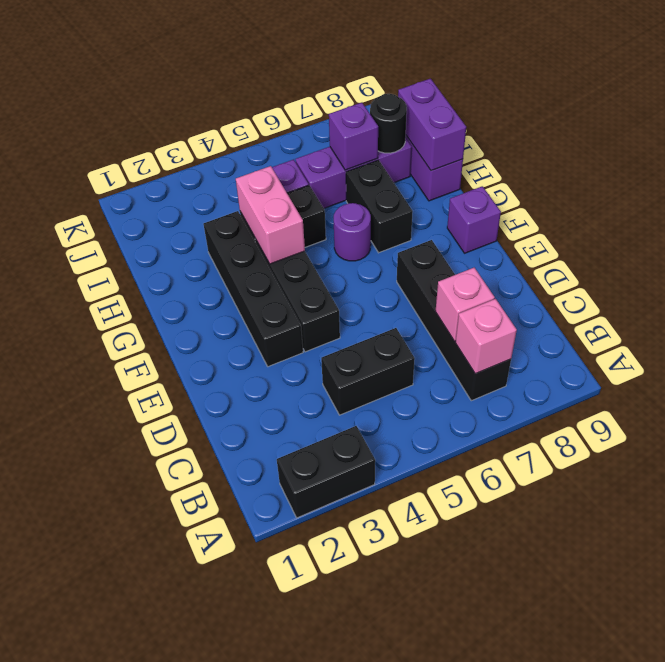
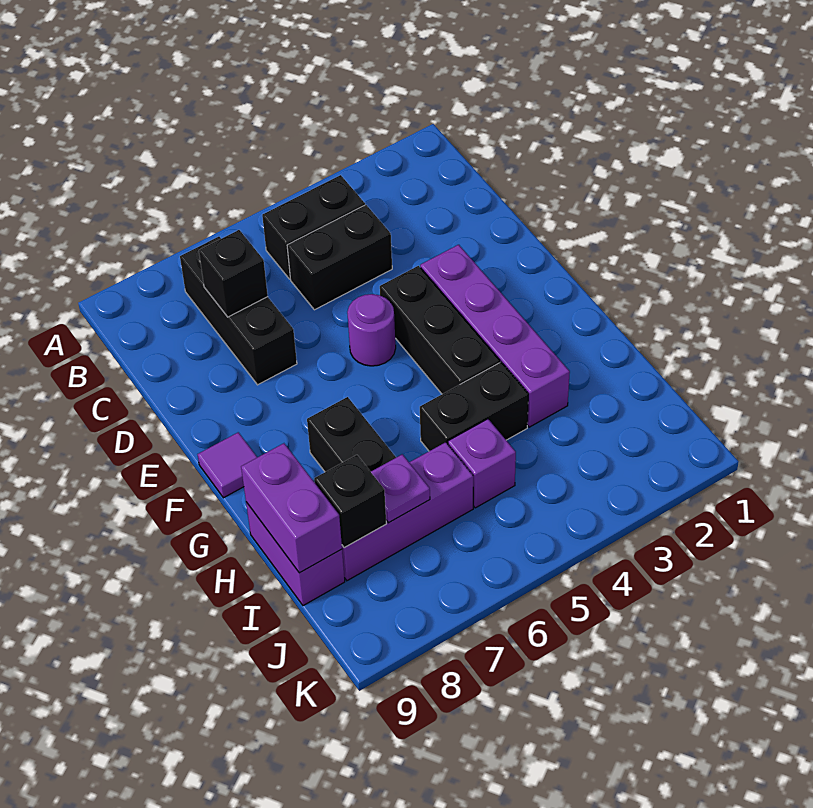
black 1x2 brick [277,426,375,518] -> black 1x2 brick moved to [262,175,365,279]
black 1x4 brick [397,240,511,401] -> black 1x3 brick [180,237,297,385]
pink 1x1 brick [455,299,517,374] -> none
pink 1x1 brick [435,268,495,341] -> black 1x1 brick [199,230,268,317]
black 1x4 brick [203,211,303,367] -> purple 1x4 brick [420,245,570,427]
purple 1x1 brick [447,186,501,253] -> purple 1x1 tile [198,432,257,498]
pink 1x2 brick [236,166,305,264] -> none
purple 1x1 round brick [334,203,371,261] -> purple 1x1 round brick moved to [347,294,396,366]
purple 1x1 brick [329,103,378,170] -> purple 1x1 plate [371,454,430,523]
black 1x1 round brick [370,94,407,153] -> black 1x1 brick [314,455,386,548]

